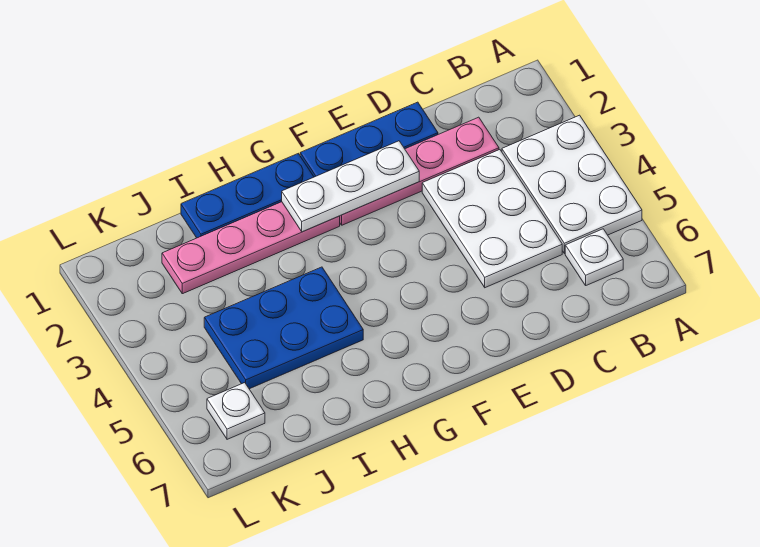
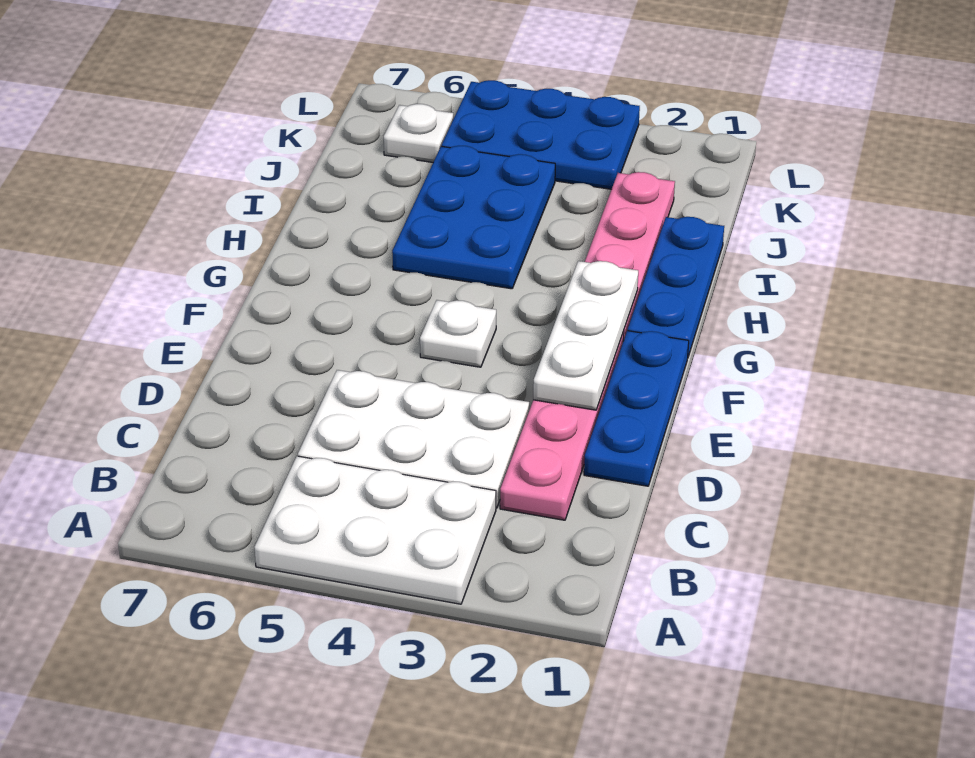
white 1x1 plate [565,229,623,285] -> white 1x1 plate moved to [420,300,496,367]
none -> blue 2x3 plate [442,80,640,189]

